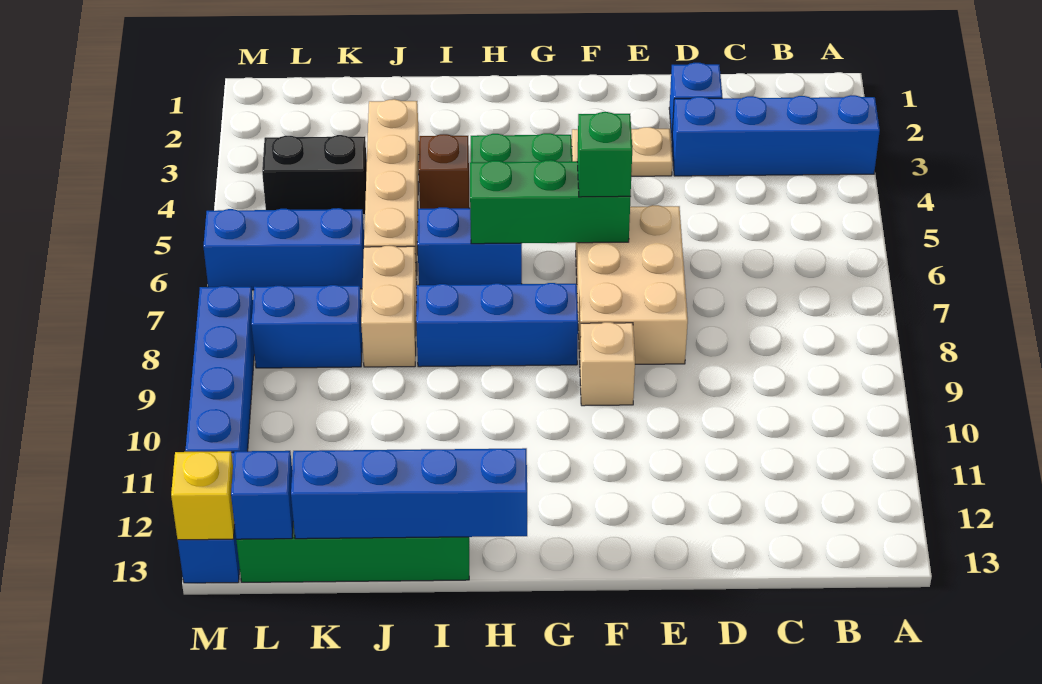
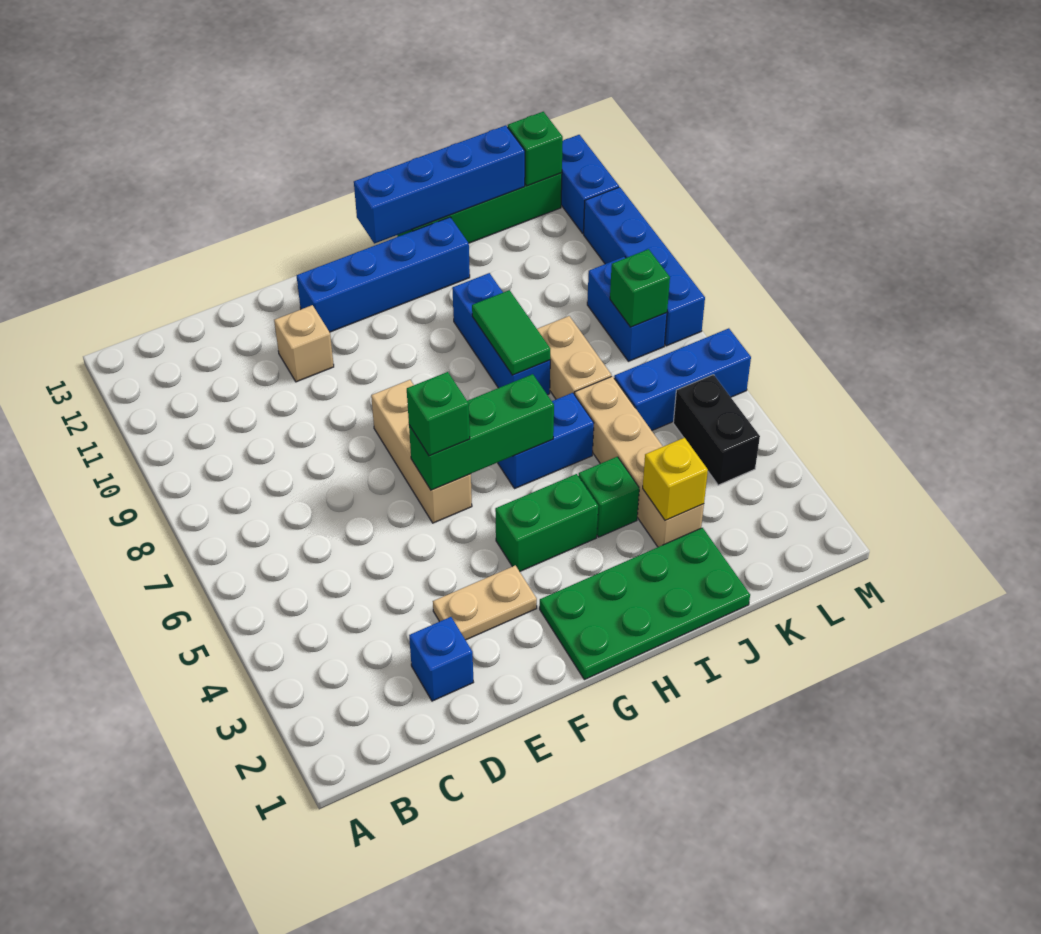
blue 1x4 brick [672,95,880,176] -> blue 1x4 brick moved to [296,217,470,332]
tan 2x3 brick [576,205,688,364] -> tan 1x3 brick [371,380,472,523]
tan 1x1 brick [580,322,635,406] -> tan 1x1 brick moved to [274,305,334,382]
none -> green 2x4 plate [540,528,750,680]
blue 1x3 brick [416,283,578,367] -> blue 1x3 brick turned to [452,273,550,395]
brown 1x1 brick [419,134,469,209] -> green 1x1 brick [578,457,639,537]
none -> green 1x2 tile [472,290,550,375]
black 1x2 brick [262,135,367,215] -> black 1x2 brick turned to [673,375,760,485]
blue 1x2 brick [251,285,362,368] -> blue 1x2 brick turned to [587,257,667,361]
none -> green 1x1 brick [610,249,670,327]
blue 1x1 brick [231,451,293,539] -> green 1x1 brick [508,112,563,186]
yellow 1x1 brick [171,451,235,540] -> yellow 1x1 brick moved to [643,438,708,521]

